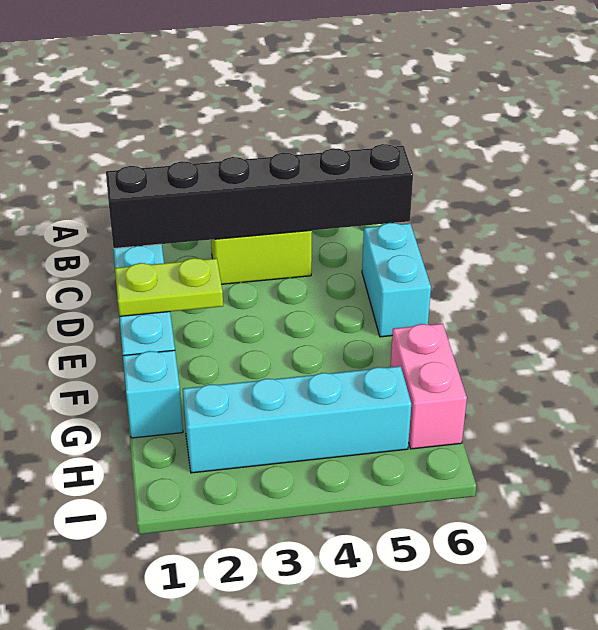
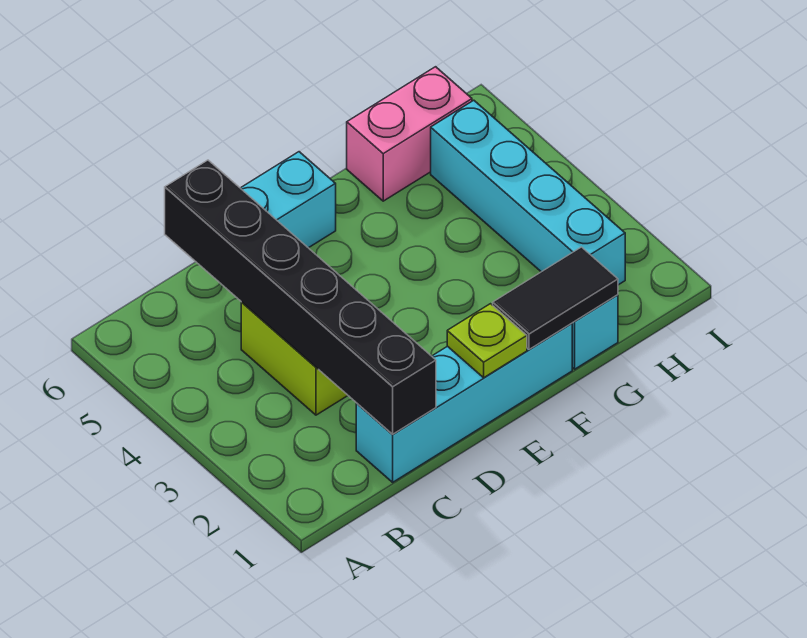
lime 1x2 plate [115,258,223,316] -> lime 1x1 plate [447,304,527,378]
none -> black 1x2 tile [493,247,618,349]

